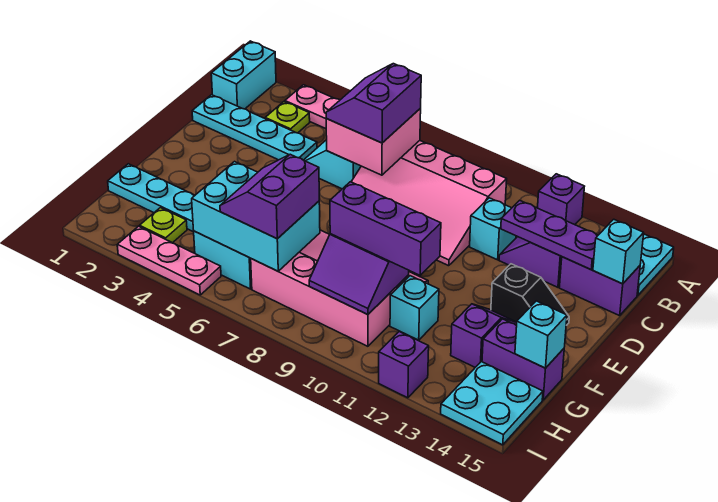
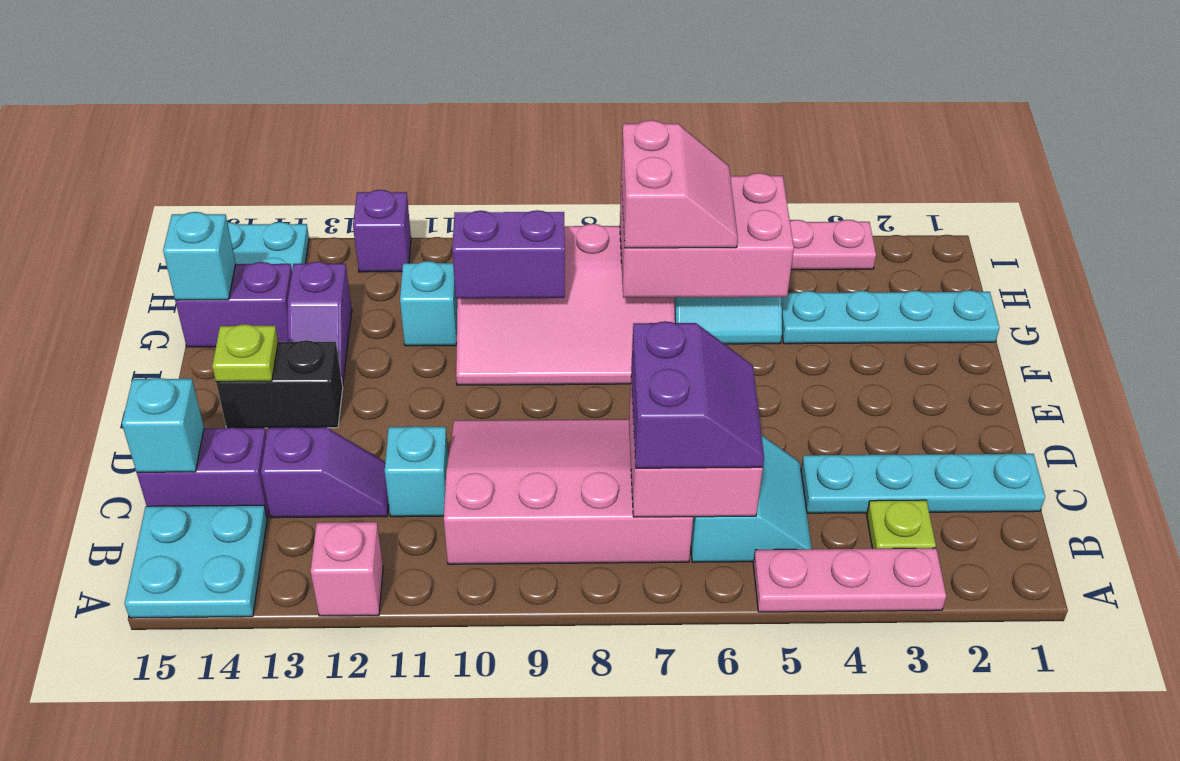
cyan 1x2 brick [211,41,276,109] -> none
purple 1x1 brick [538,174,585,225] -> pink 1x1 brick [311,522,383,616]
purple 1x3 plate [501,200,598,269] -> none
black 1x2 slope [491,264,569,326] -> black 1x2 brick [216,340,343,428]
cyan 2x3 brick [192,162,320,271] -> pink 2x3 brick [620,173,794,298]
purple 2x2 slope [220,154,319,239] -> pink 2x2 slope [621,120,738,248]
purple 1x3 brick [330,182,441,275] -> none
lime 1x1 plate [140,208,187,243] -> lime 1x1 plate moved to [212,324,278,382]

